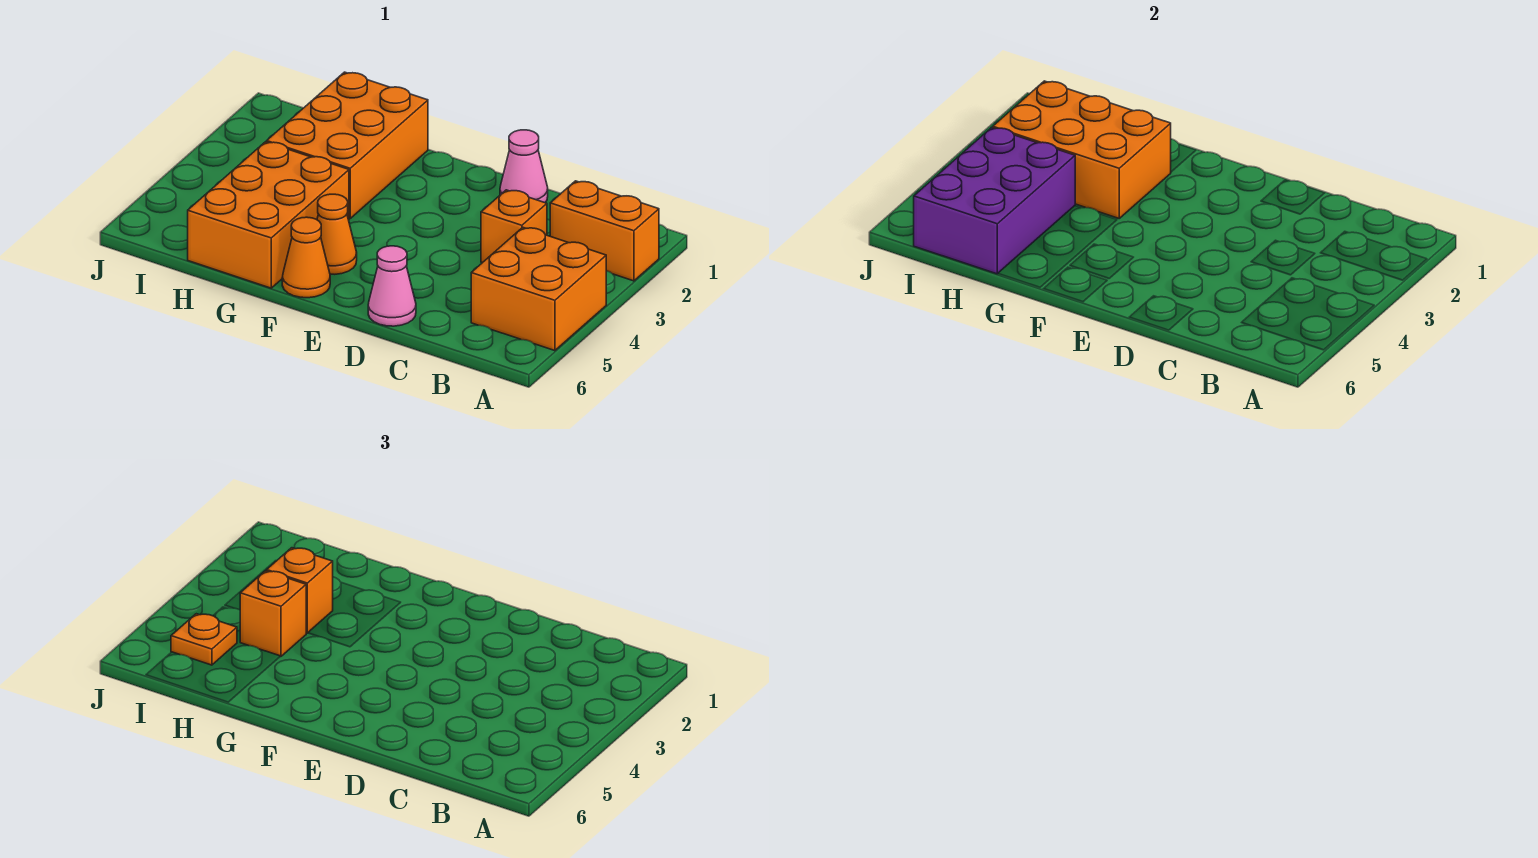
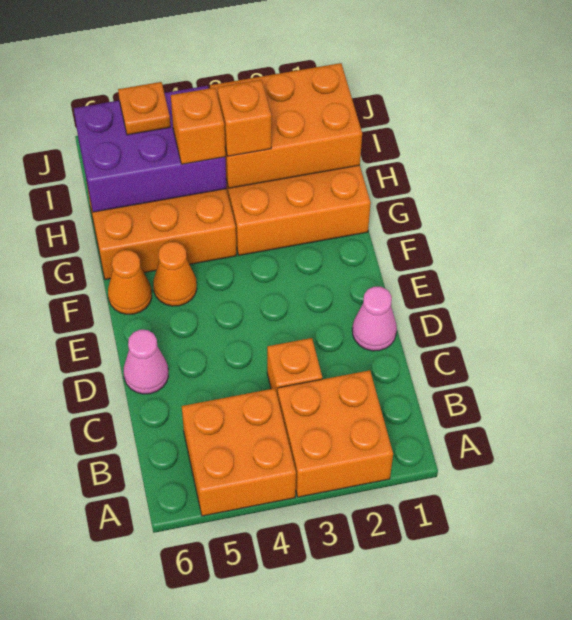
orange 1x2 brick [550,181,659,281] -> orange 2x2 brick [278,370,393,497]
orange 2x3 brick [993,81,1171,218] -> orange 2x3 brick turned to [210,63,362,188]

